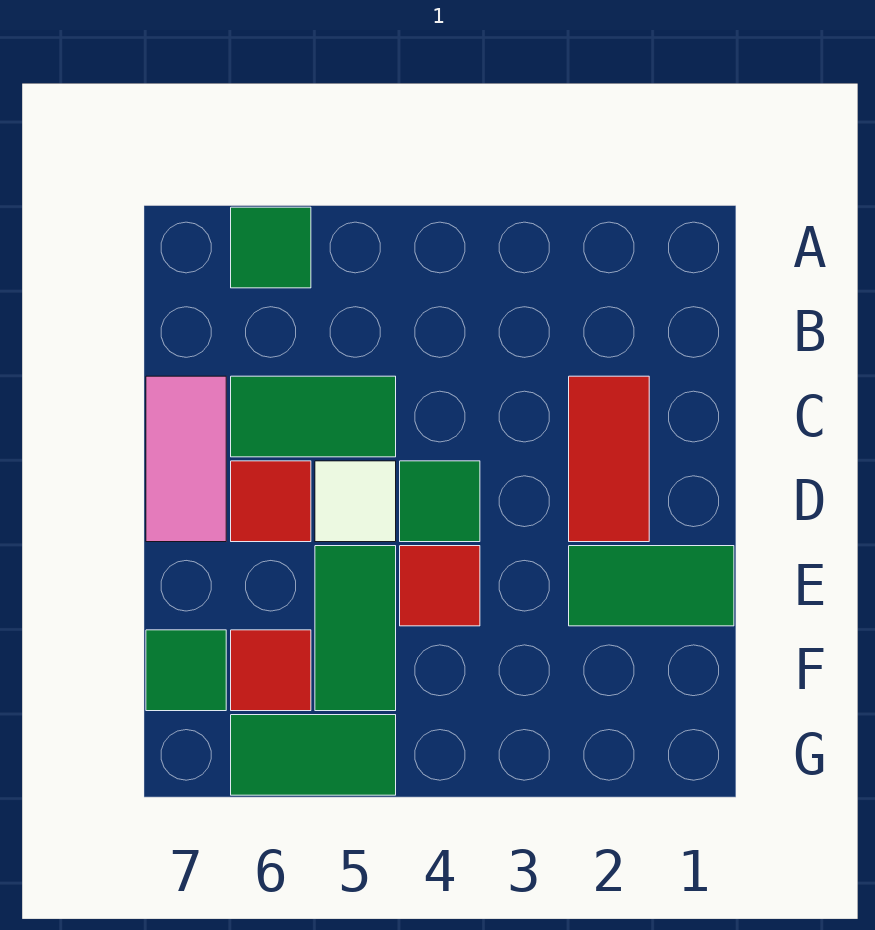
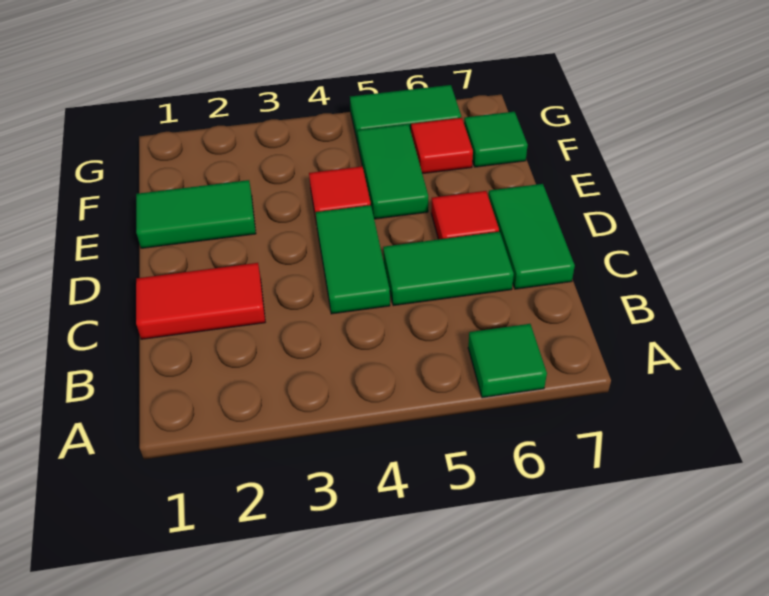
red 1x2 tile [569,376,649,542] -> red 1x2 tile turned to [136,263,265,339]
pink 1x2 tile [146,376,226,542] -> green 1x2 tile [488,184,575,289]
green 1x1 tile [400,461,480,542] -> green 1x2 tile [315,205,390,314]
white 1x1 tile [315,461,396,542] -> none

